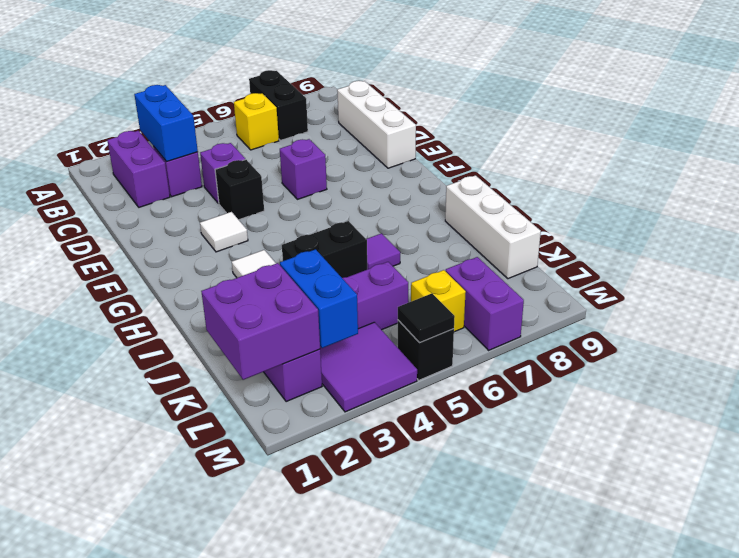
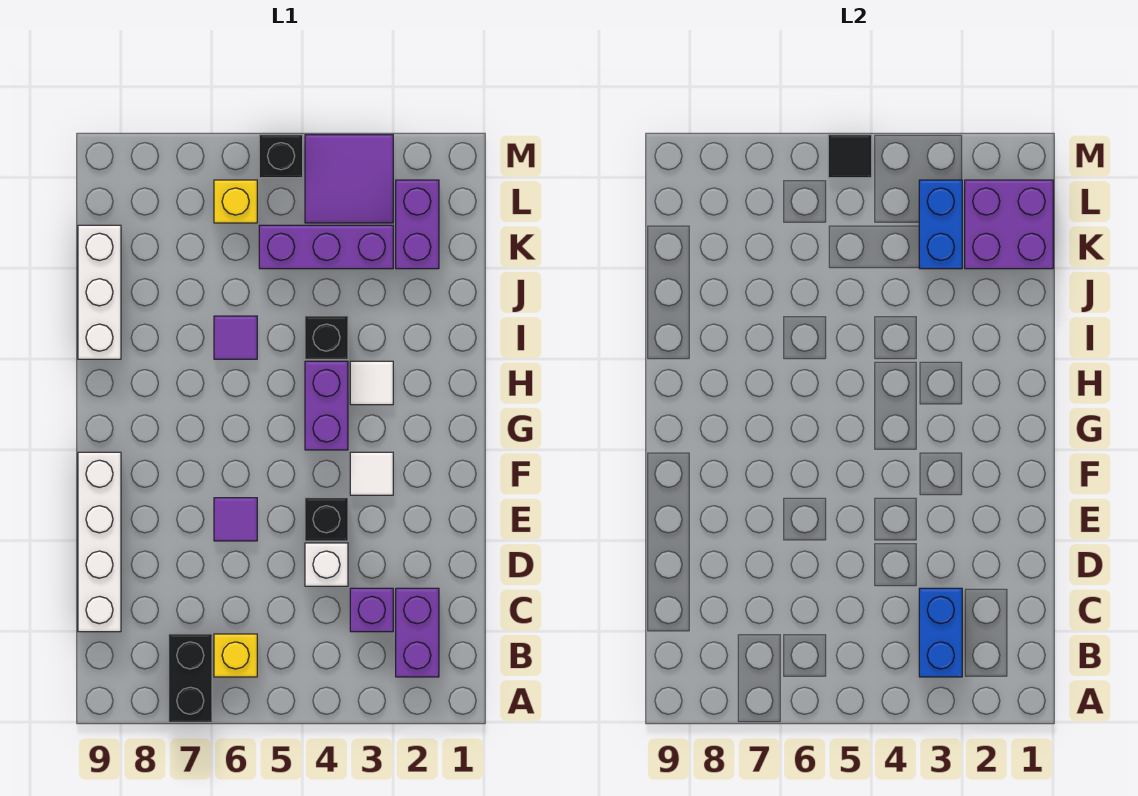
white 1x3 brick [337,81,416,168] -> white 1x4 brick [78,452,121,632]
purple 1x1 brick [200,143,245,203] -> white 1x1 brick [305,543,348,586]
purple 1x1 brick [280,139,327,199] -> purple 1x1 tile [214,498,257,541]
black 1x2 brick [282,221,367,278] -> black 1x1 brick [305,316,348,359]
purple 1x2 brick [446,257,524,350] -> purple 1x2 brick moved to [305,361,348,450]

